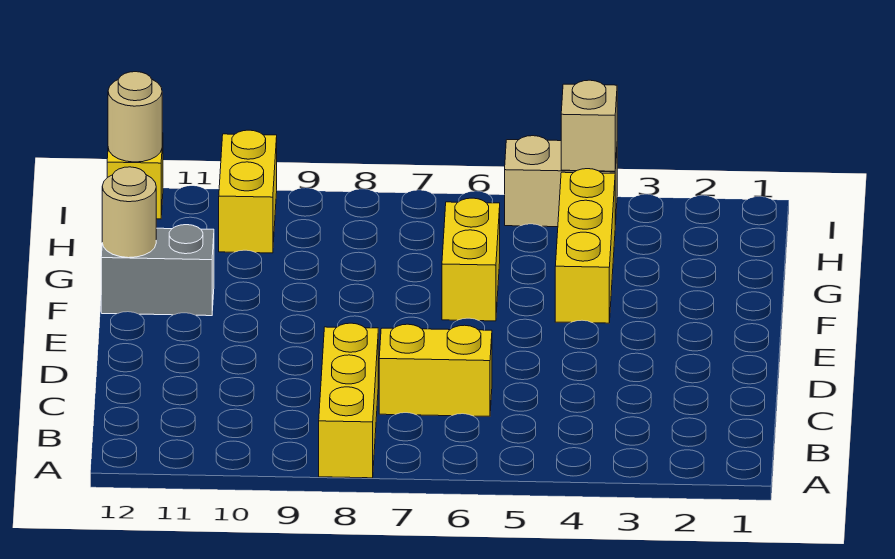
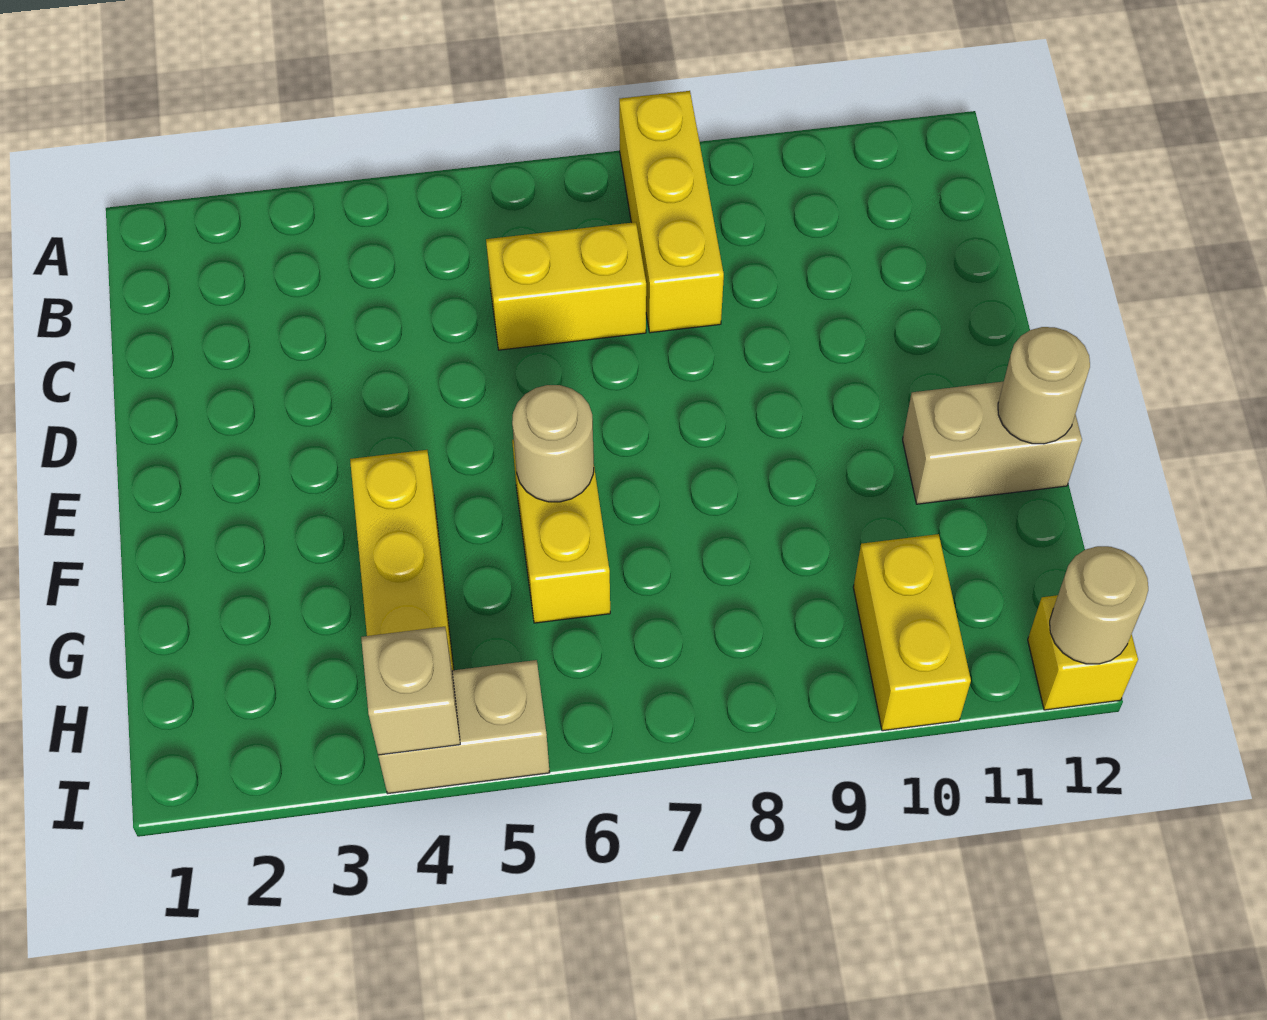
none -> tan 1x1 round brick [512,385,594,502]
grey 1x2 brick [101,225,214,316] -> tan 1x2 brick [903,382,1082,504]

